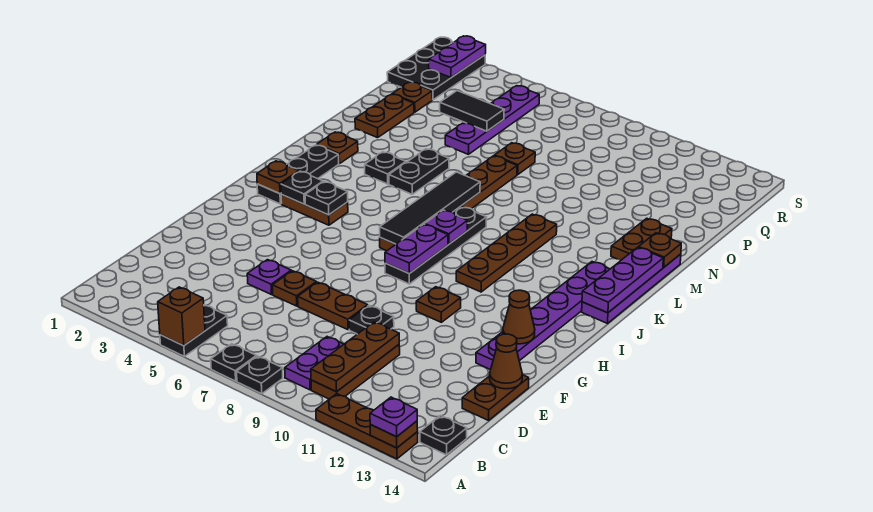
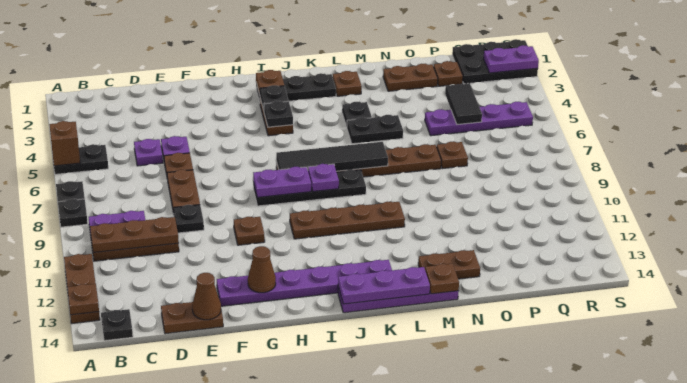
purple 1x1 plate [370,397,417,437] -> purple 1x1 plate moved to [134,139,163,166]

